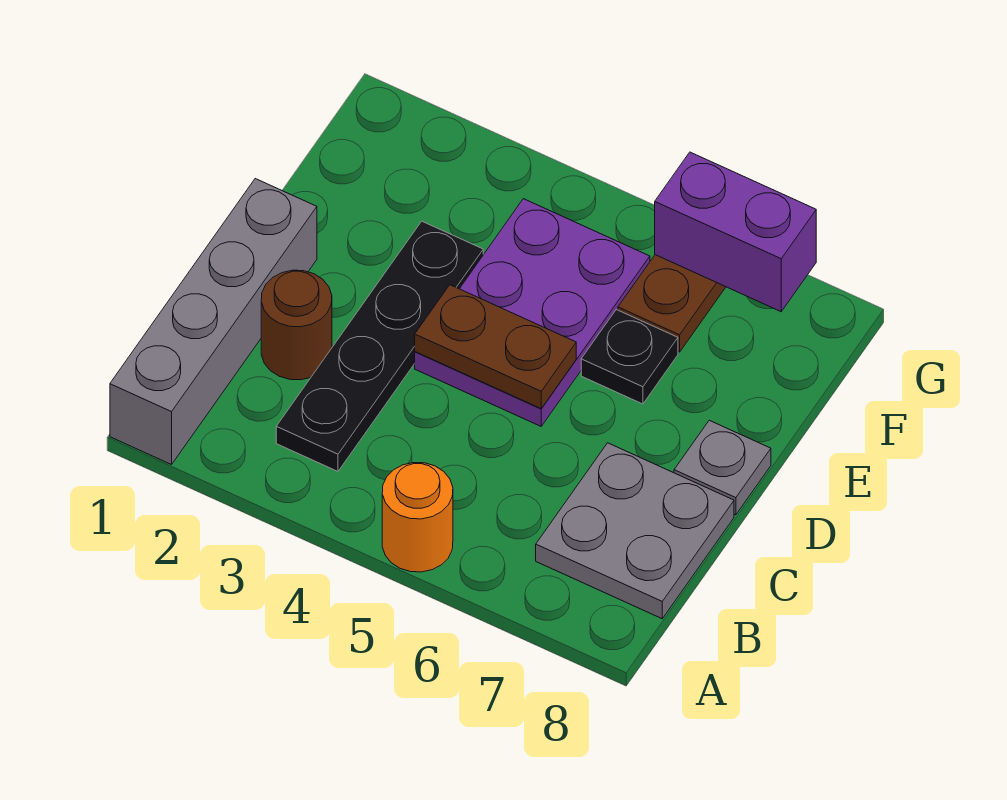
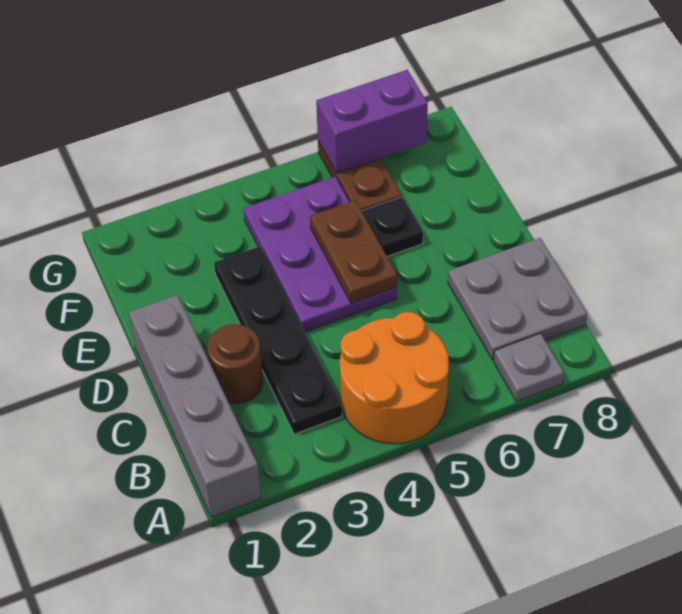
orange 1x1 round brick [382,463,453,572] -> orange 2x2 round brick [340,312,449,444]
brown 1x2 plate [415,285,576,408] -> brown 1x2 plate turned to [310,200,397,303]
grey 1x1 plate [674,420,771,515] -> grey 1x1 plate moved to [494,333,564,401]

